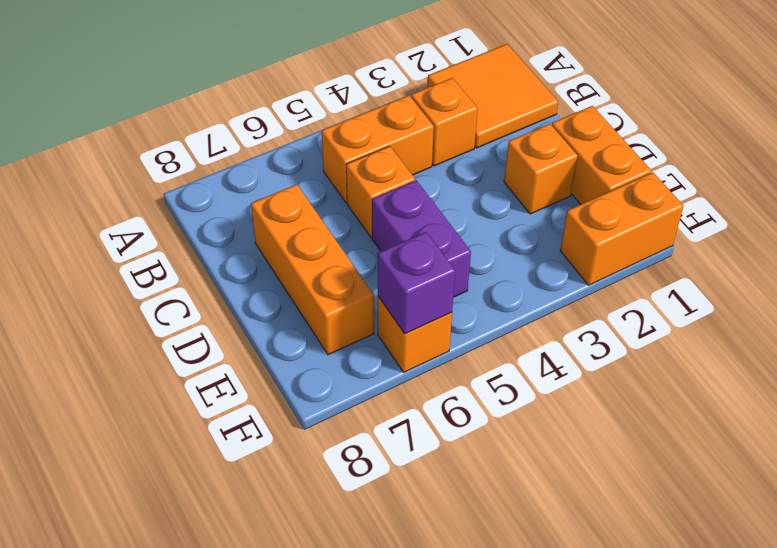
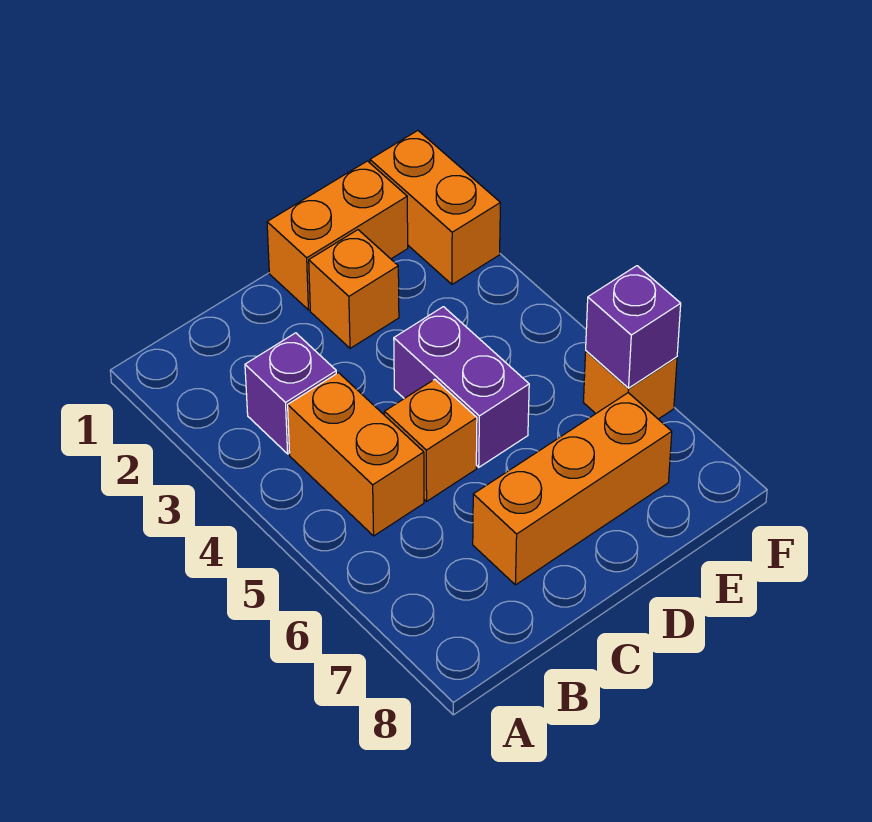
orange 2x2 tile [427,44,558,148] -> none
orange 1x1 brick [411,78,478,166] -> purple 1x1 brick [245,333,336,454]
purple 1x2 brick [372,180,471,297] -> purple 1x2 brick turned to [394,307,529,467]

